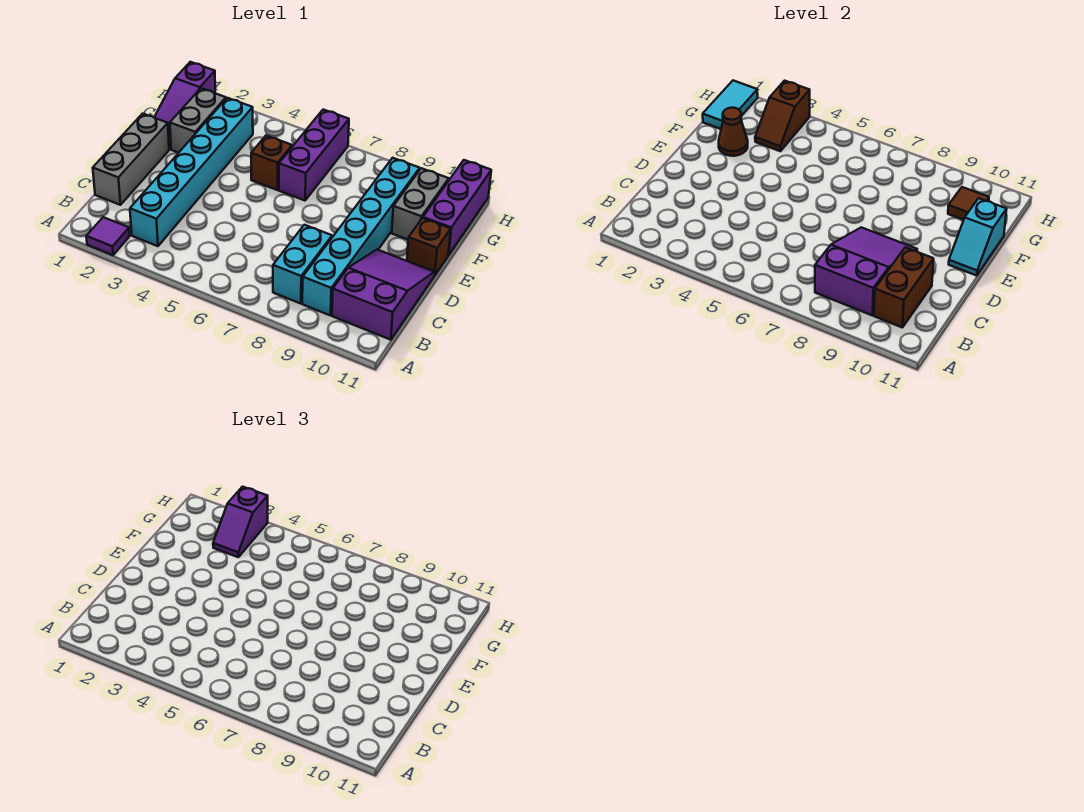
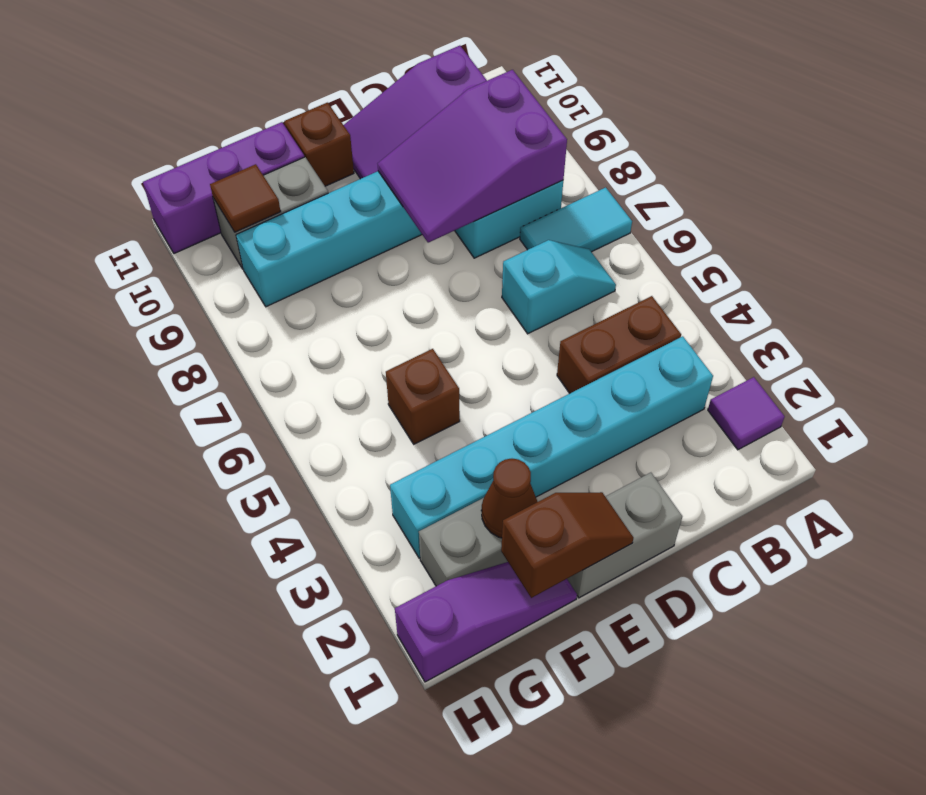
brown 1x2 brick [874,247,934,328] -> brown 1x2 brick moved to [557,296,681,393]
grey 1x3 brick [93,114,169,205] -> grey 1x2 brick [567,473,682,598]
cyan 1x2 slope [949,198,1007,276] -> cyan 1x2 slope moved to [502,240,616,334]
purple 1x3 brick [279,110,349,200] -> none
cyan 1x2 tile [703,81,758,129] -> cyan 1x2 tile moved to [520,187,632,252]
brown 1x2 slope [755,81,810,151] -> brown 1x2 slope moved to [501,492,633,598]
purple 1x2 slope [213,487,268,557] -> none

